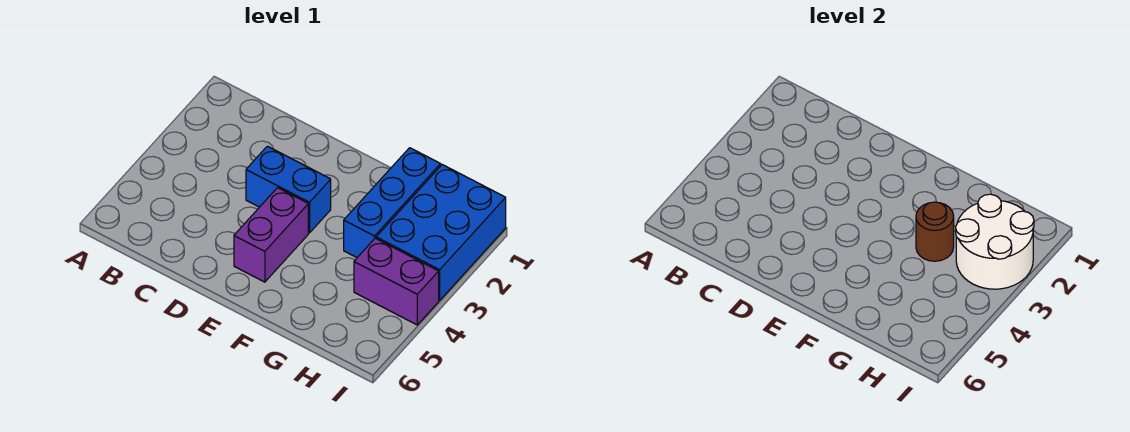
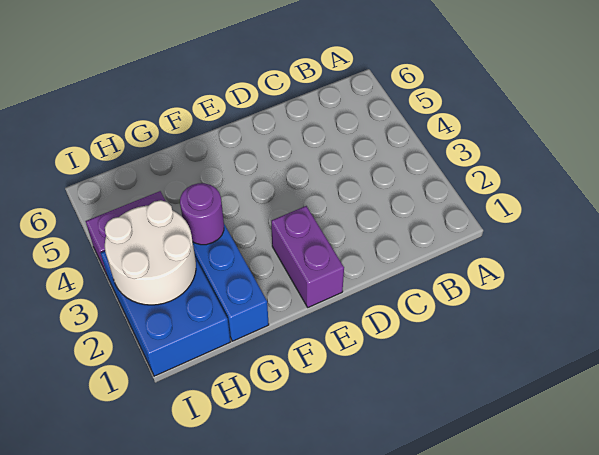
blue 1x2 brick [246,146,331,233] -> none
purple 1x2 brick [234,188,308,282] -> purple 1x2 brick moved to [271,206,344,307]
brown 1x1 round brick [916,202,954,261] -> purple 1x1 round brick [180,183,224,245]

